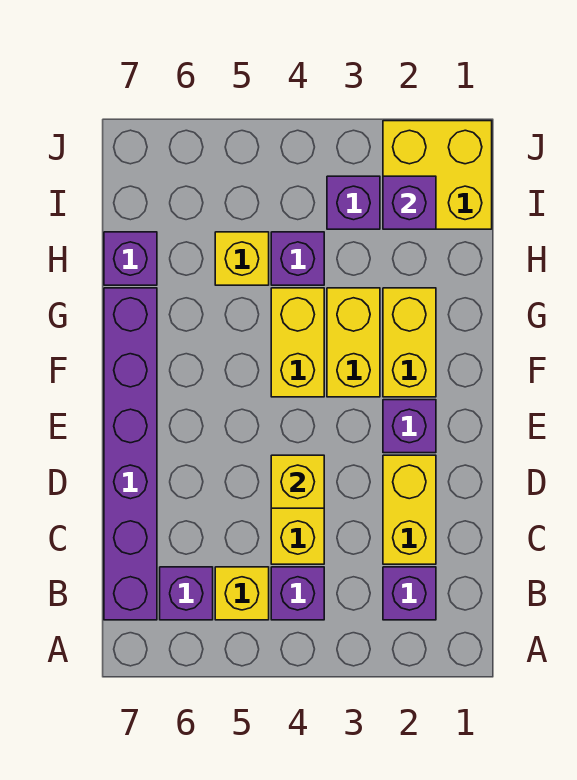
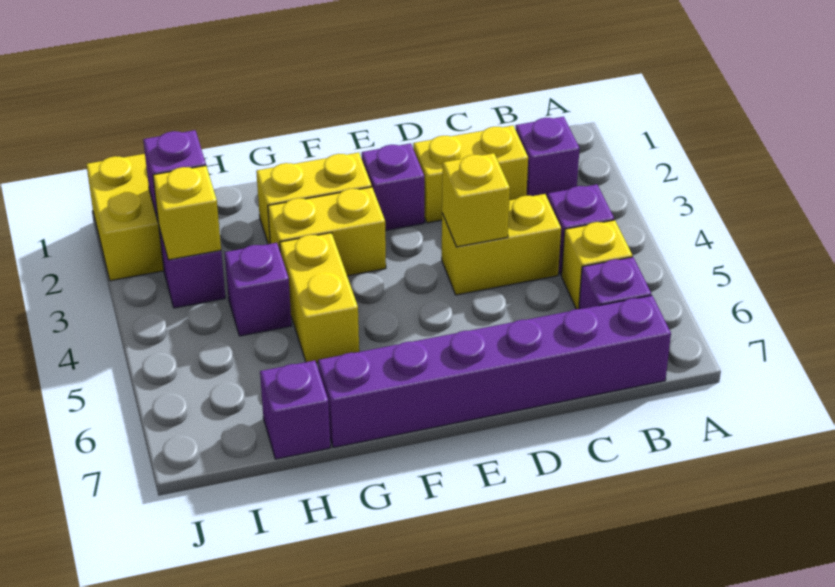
yellow 1x2 brick [271,288,324,397] -> yellow 1x2 brick turned to [280,233,359,363]
yellow 1x1 brick [215,232,269,285] -> yellow 1x1 brick moved to [153,166,221,260]

